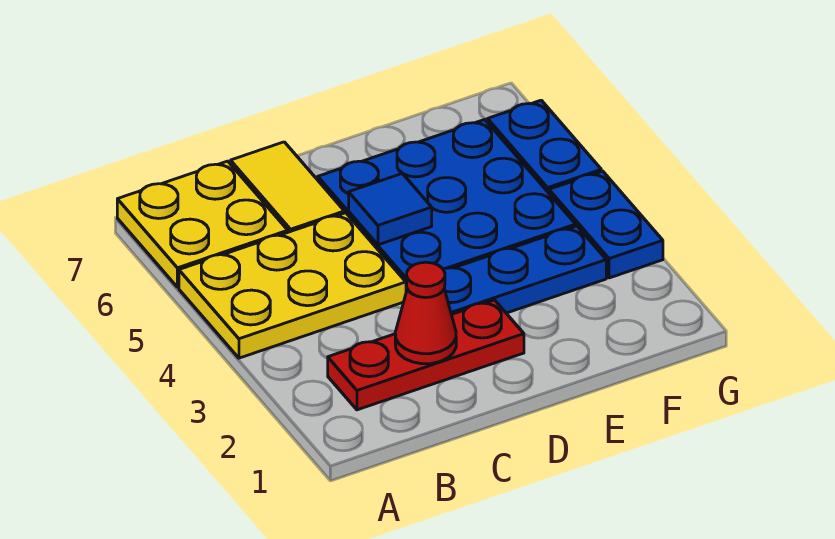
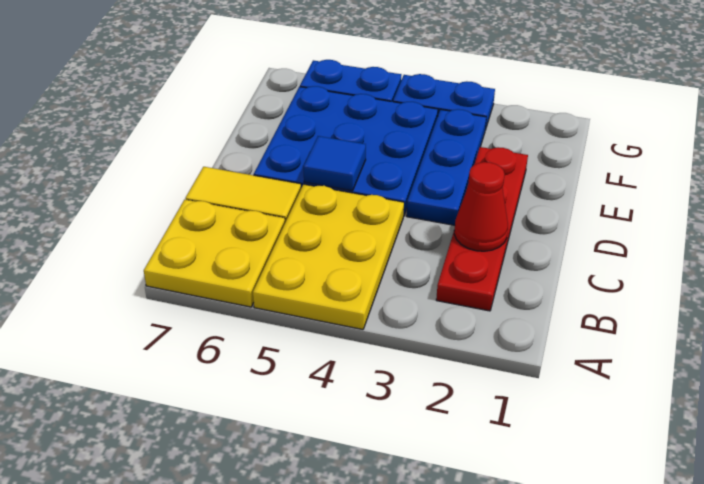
red 1x3 plate [328,300,524,410] -> red 1x4 plate [436,147,528,311]

